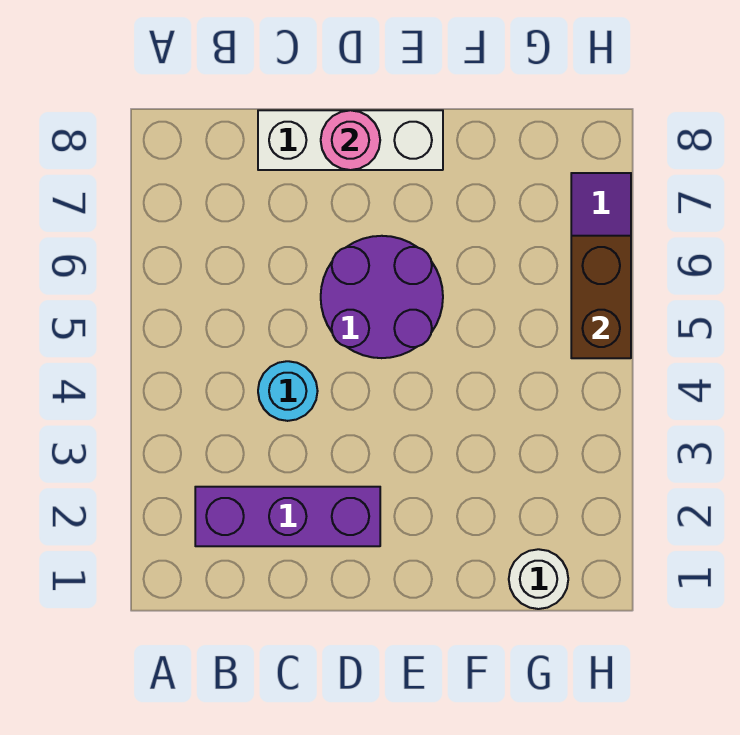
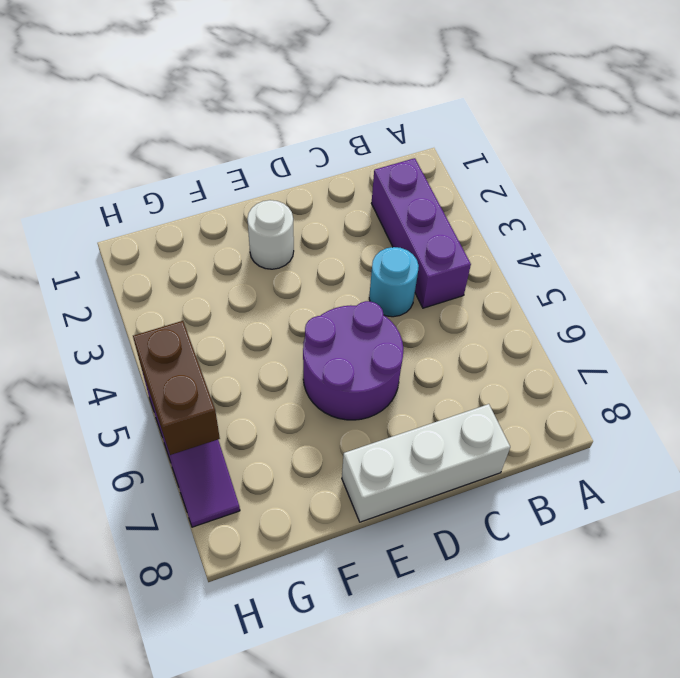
purple 1x3 brick [195,487,380,546] -> purple 1x3 brick turned to [371,158,471,308]
pink 1x1 round brick [321,110,380,170] -> none
white 1x1 round brick [509,549,568,609] -> white 1x1 round brick moved to [247,200,294,269]

